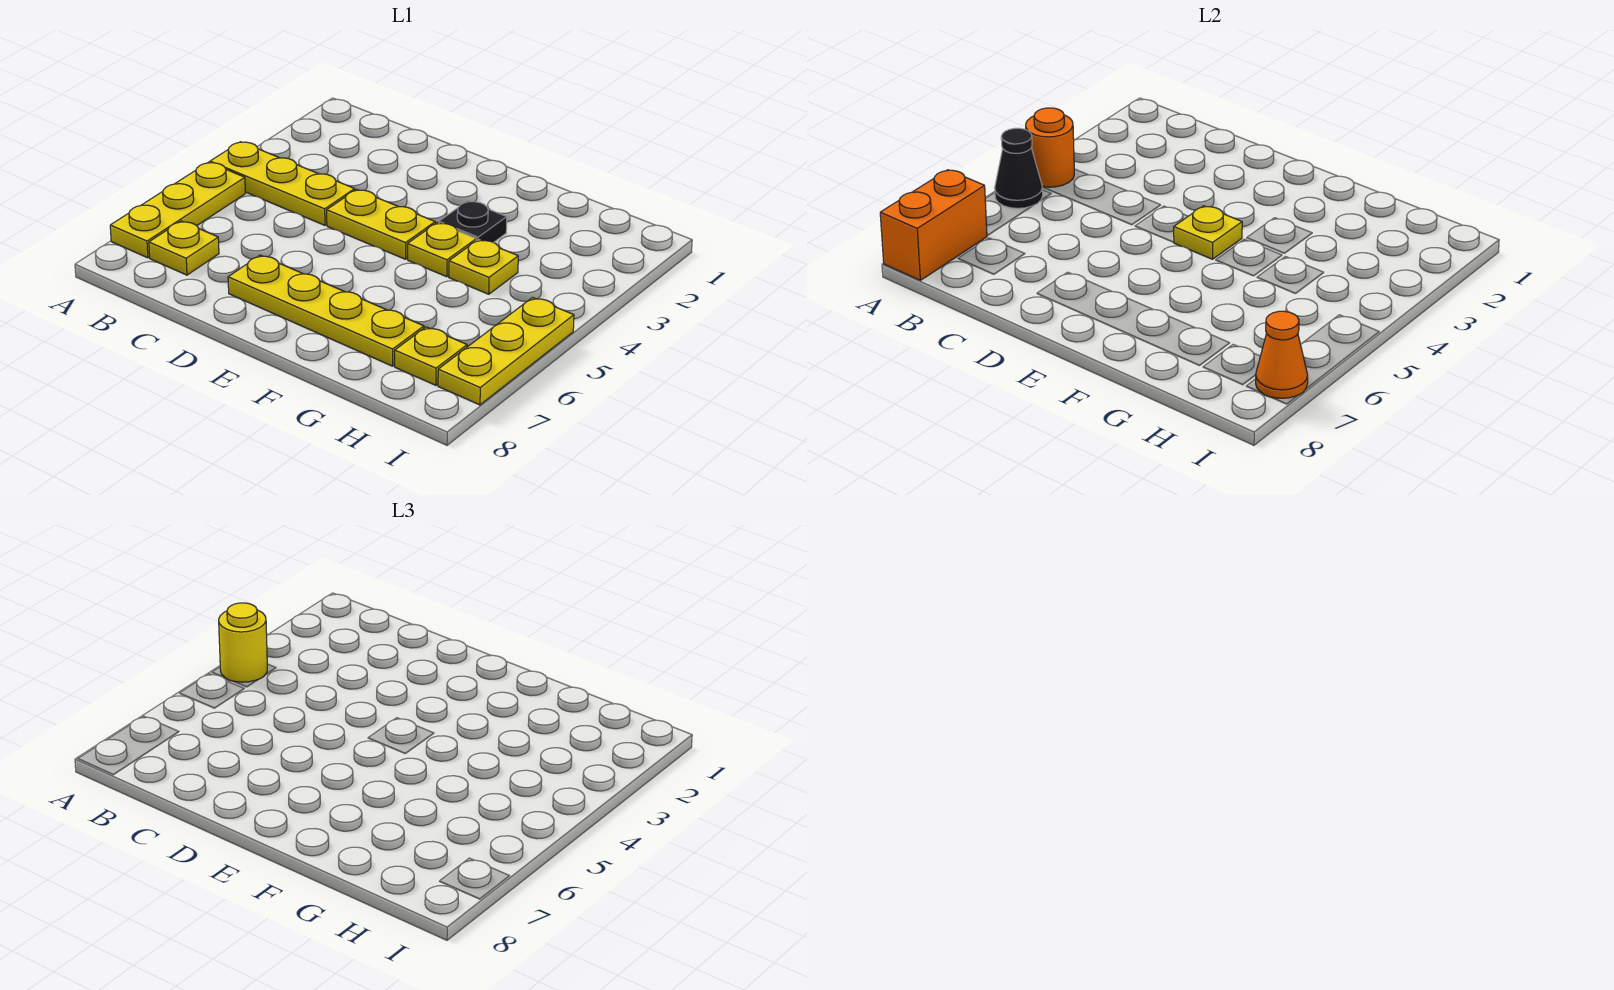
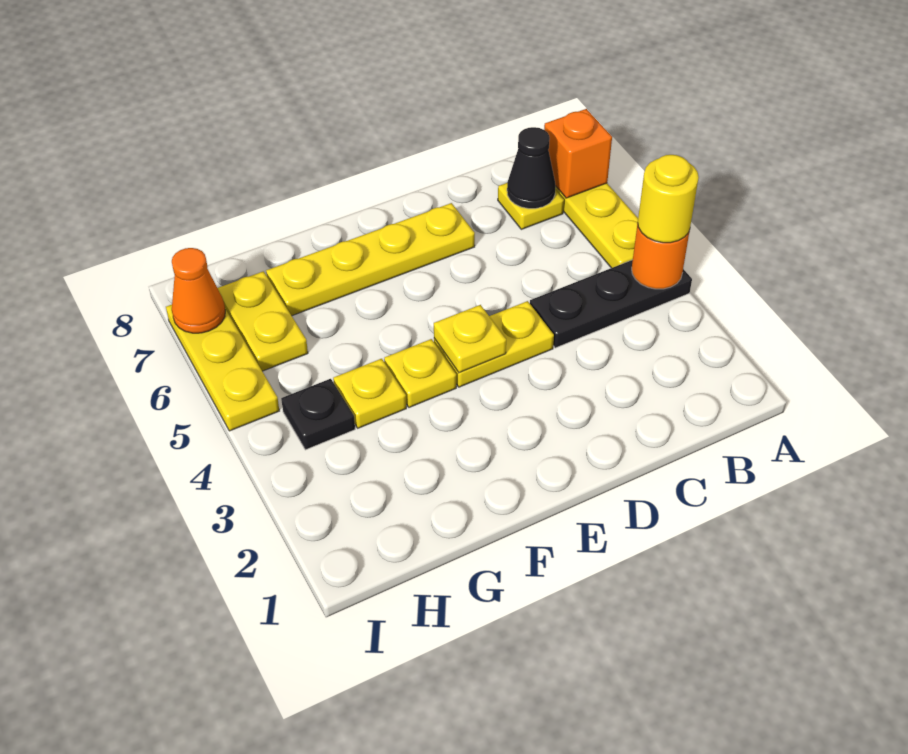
yellow 1x3 plate [210,142,355,225] -> black 1x3 plate [530,260,692,348]
black 1x1 cone [995,128,1043,208] -> black 1x1 cone moved to [507,127,556,209]
orange 1x2 brick [880,170,987,280] -> orange 1x1 brick [544,109,612,198]
black 1x1 plate [439,201,507,243] -> black 1x1 plate moved to [281,379,355,450]
yellow 1x1 plate [395,327,467,385] -> yellow 1x2 plate [218,271,308,371]

